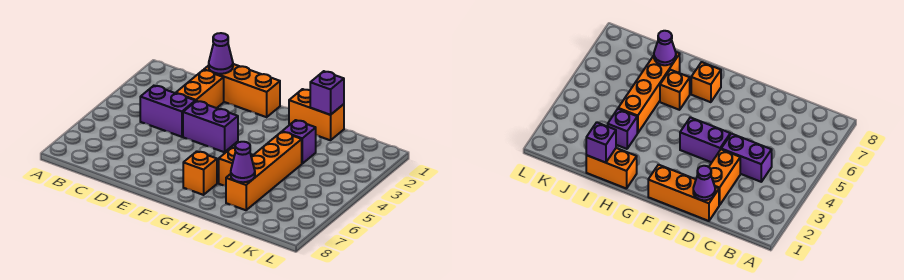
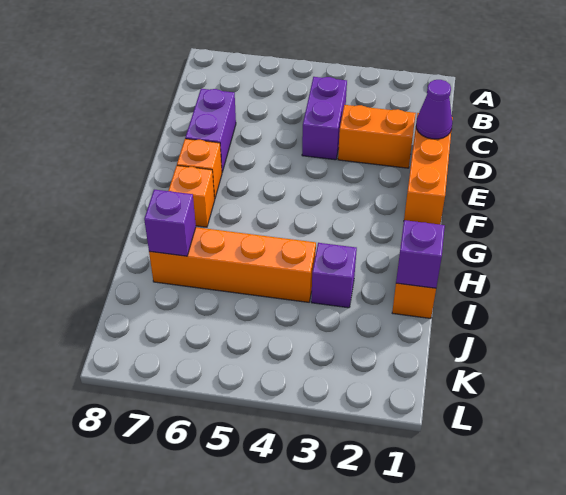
purple 1x2 brick [183,101,238,152] -> purple 1x2 brick moved to [185,89,236,172]
orange 1x1 brick [219,147,252,186] -> orange 1x1 brick moved to [177,139,222,199]
purple 1x1 cone [231,142,255,182] -> purple 1x1 brick [144,190,196,256]

